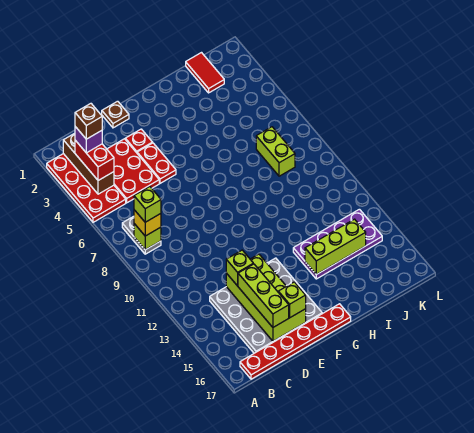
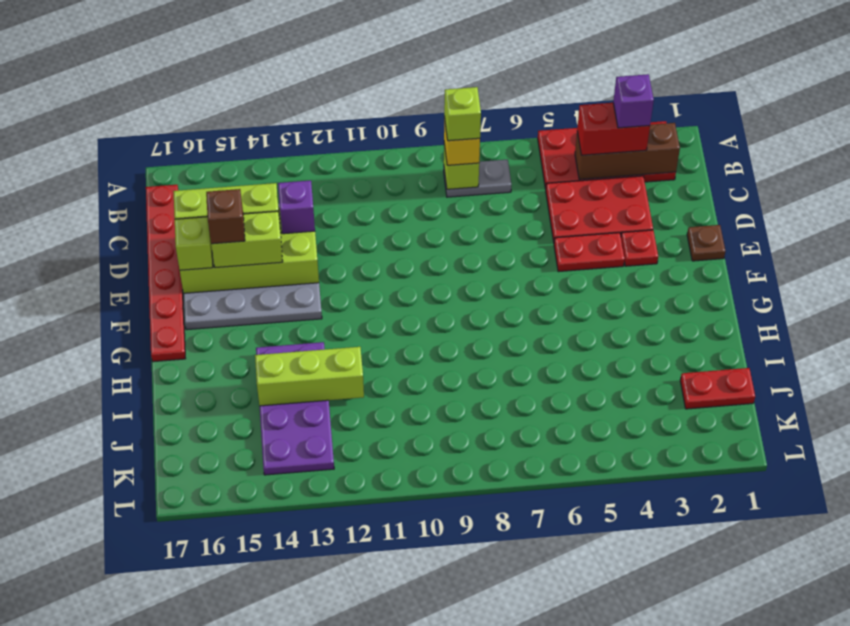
brown 1x1 brick [75,104,102,139] -> brown 1x1 brick moved to [206,189,245,244]
lime 1x1 brick [226,250,253,286] -> purple 1x1 brick [278,180,315,234]
lime 1x3 brick [305,219,366,275] -> lime 1x3 brick turned to [255,347,364,406]
red 1x2 tile [186,53,224,93] -> red 1x2 plate [680,368,755,409]
lime 1x2 brick [256,127,295,176] -> lime 1x2 brick moved to [211,211,283,268]

